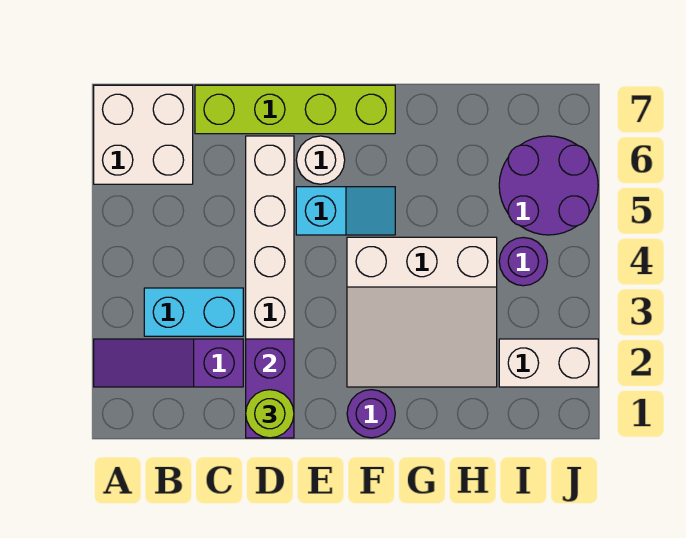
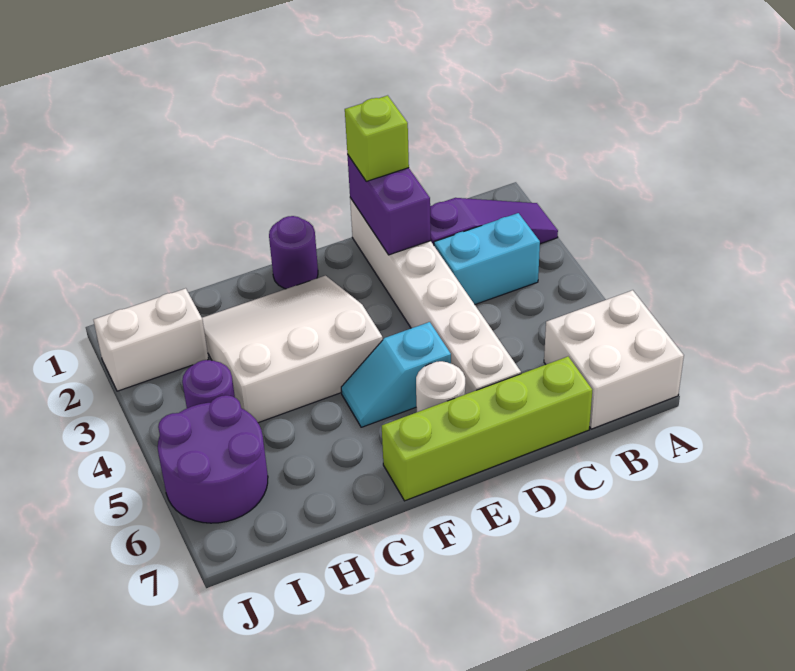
lime 1x1 round brick [246,390,294,438] -> lime 1x1 brick [345,95,409,181]

